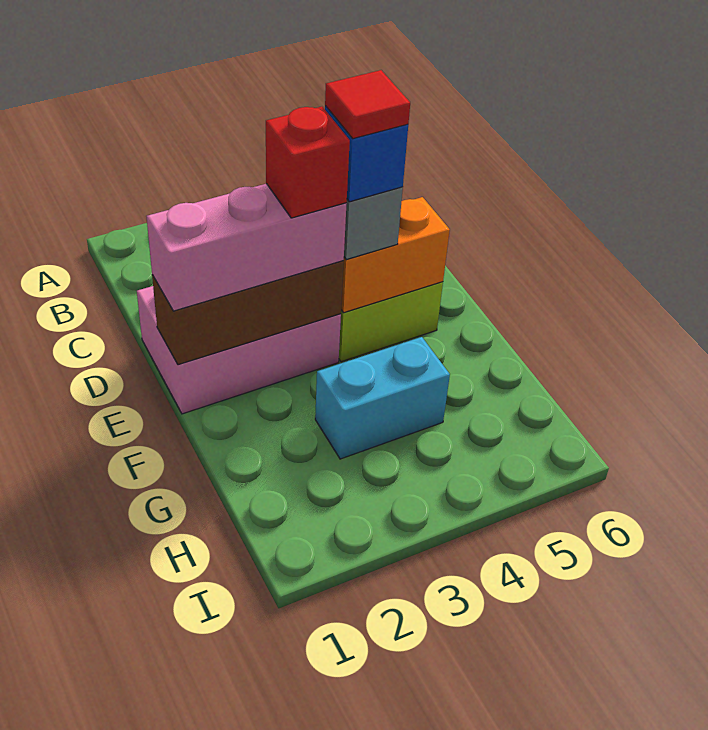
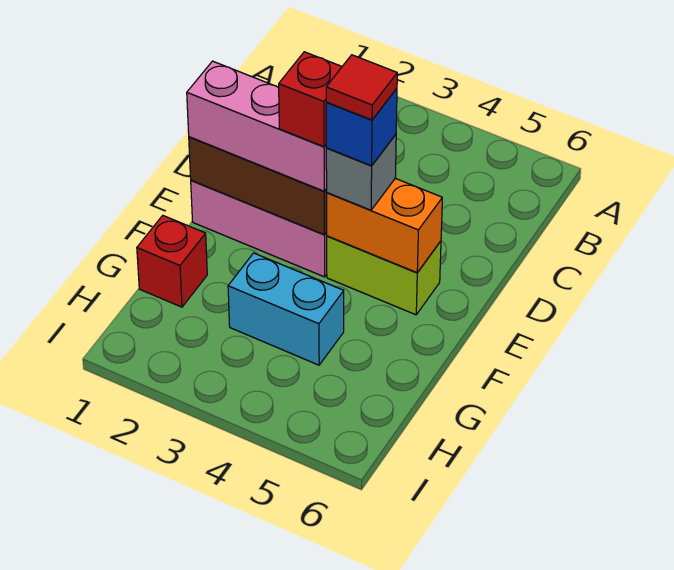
none -> red 1x1 brick [137,216,207,307]

